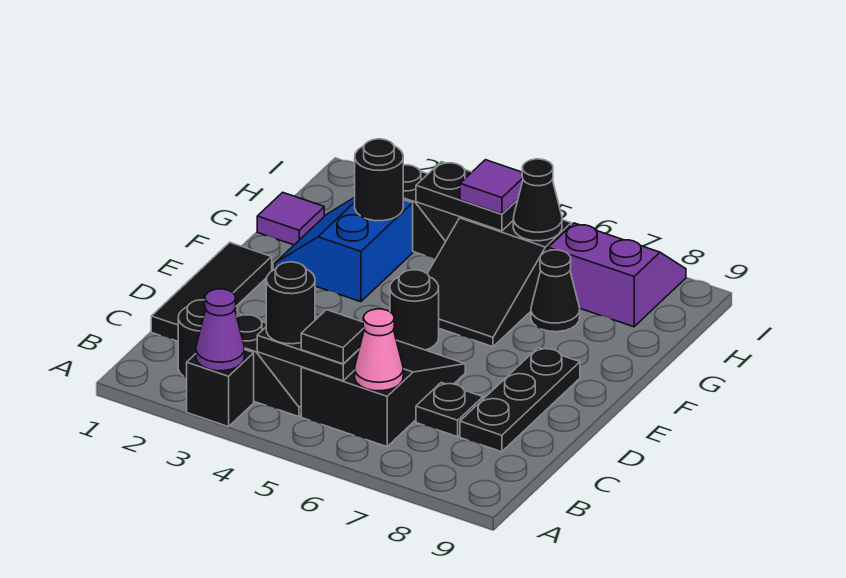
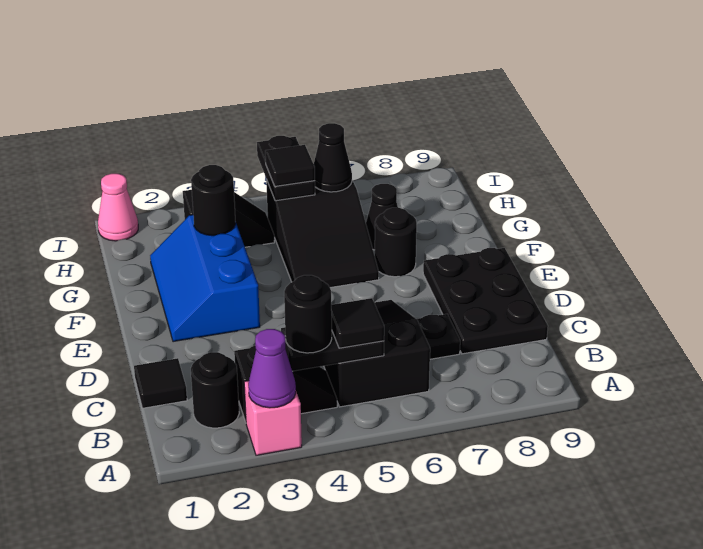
black 1x1 brick [187,350,254,427] -> pink 1x1 brick [244,381,302,455]
pink 1x1 cone [355,309,403,391] -> pink 1x1 cone moved to [98,174,138,241]
black 1x3 tile [151,242,272,341] -> black 1x1 tile [134,358,187,408]
black 1x3 plate [460,348,580,452] -> black 2x3 plate [423,248,548,354]
black 1x1 round brick [390,270,439,350] -> black 1x1 round brick moved to [375,208,417,277]
blue 2x2 slope [275,197,413,302] -> blue 2x3 slope [150,215,260,342]
purple 1x1 tile [257,192,324,245] -> none
black 1x2 plate [416,162,518,231] -> black 1x2 plate turned to [257,136,315,201]
purple 1x1 tile [460,160,523,214] -> black 1x1 tile [265,145,315,186]
purple 2x2 slope [548,223,686,327] -> none

